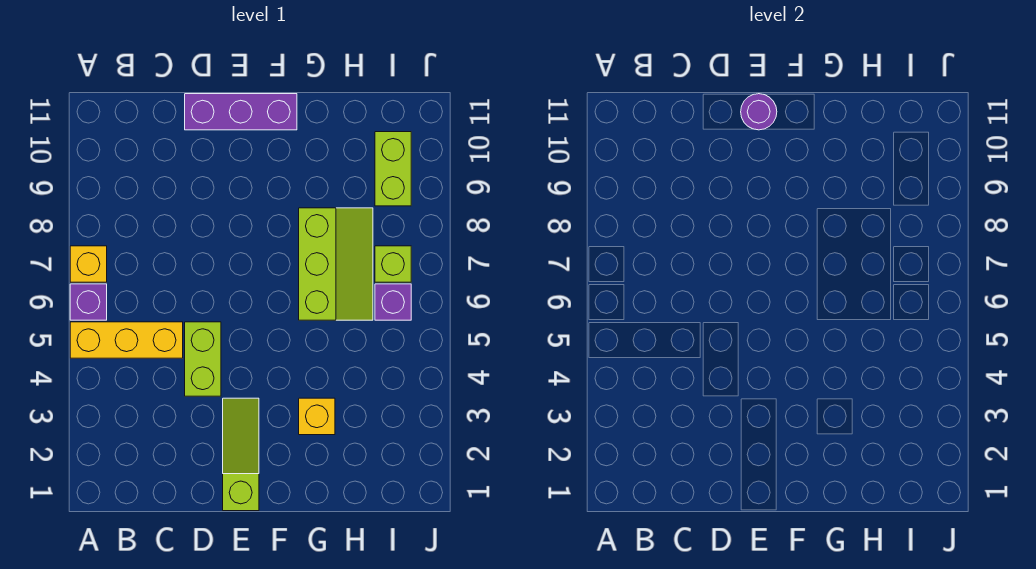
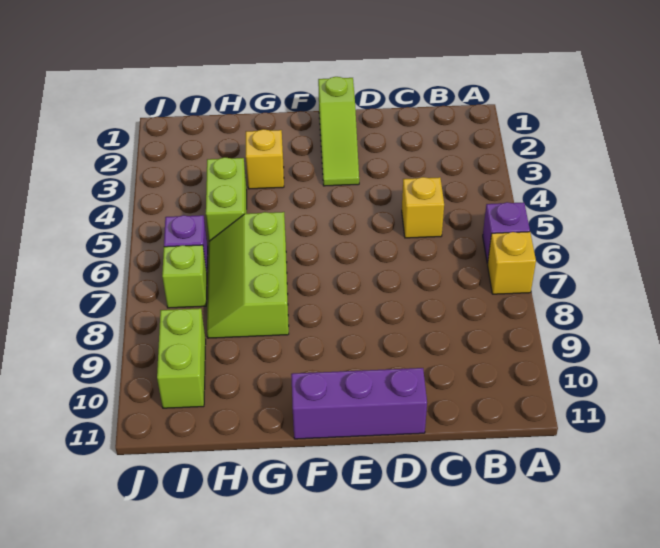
yellow 1x3 brick [70,322,183,358] -> yellow 1x1 brick [402,177,444,238]
lime 1x2 brick [185,322,221,396] -> lime 1x2 brick moved to [206,157,247,241]
purple 1x1 round brick [741,94,777,130] -> none

